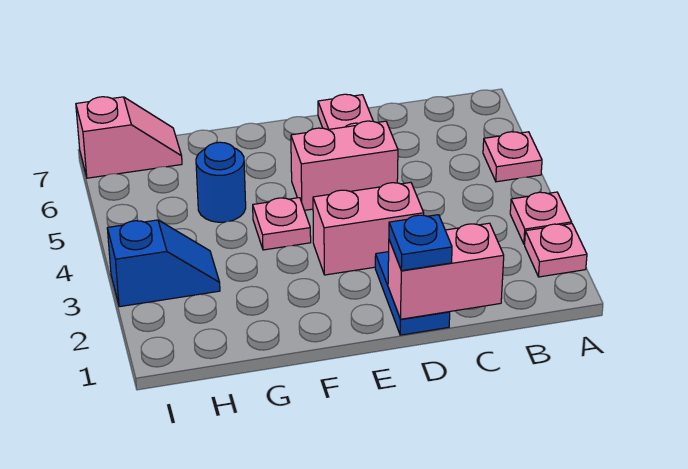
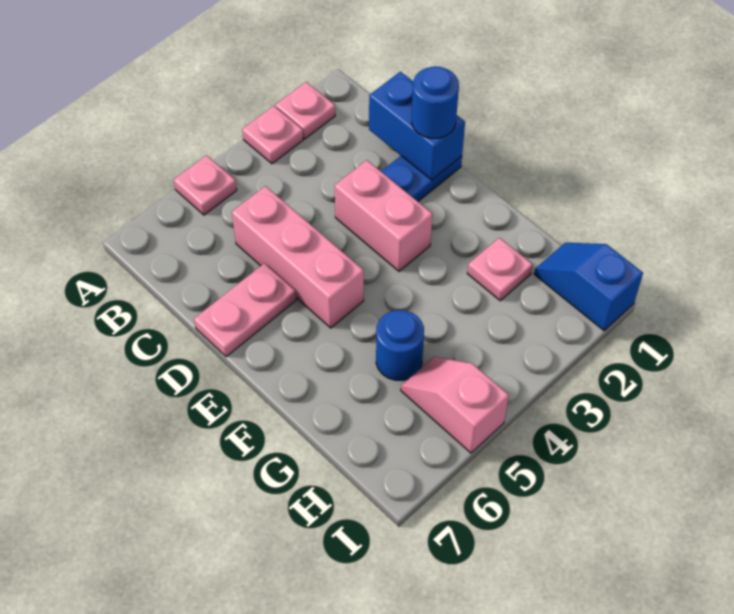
pink 1x2 brick [388,223,504,319] -> blue 1x2 brick [369,72,465,180]
blue 1x1 plate [389,215,452,271] -> blue 1x1 round brick [412,66,459,138]
pink 1x2 brick [291,121,398,210] -> pink 1x3 brick [232,186,364,328]
pink 1x1 plate [253,198,311,250] -> pink 1x1 plate moved to [467,238,533,301]
blue 1x2 slope [107,220,220,307] -> blue 1x2 slope moved to [534,243,643,331]
pink 1x2 slope [76,97,182,178] -> pink 1x2 slope moved to [401,357,509,453]

